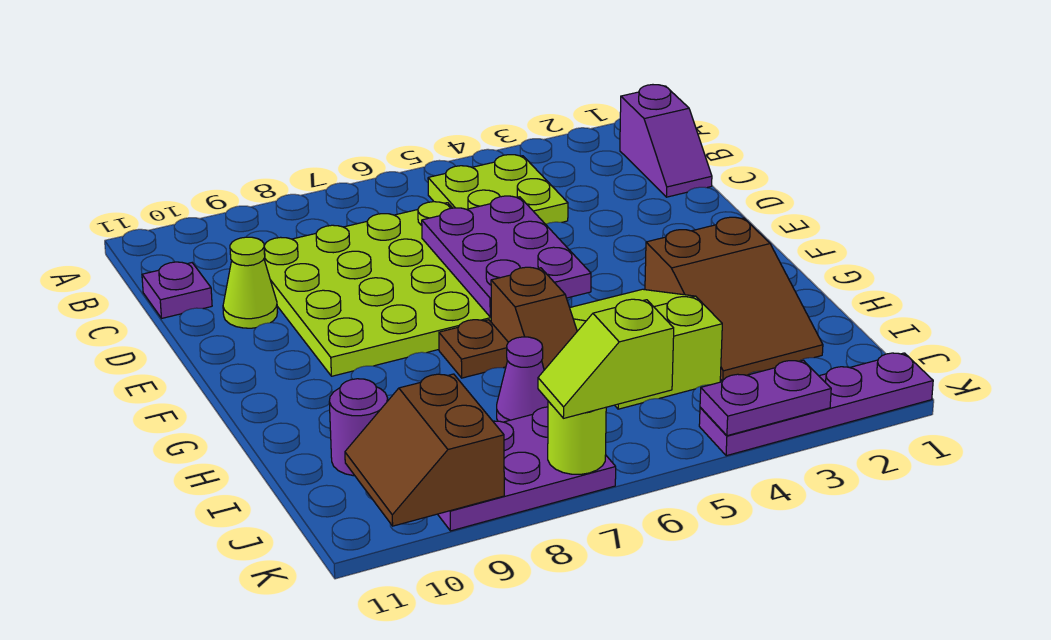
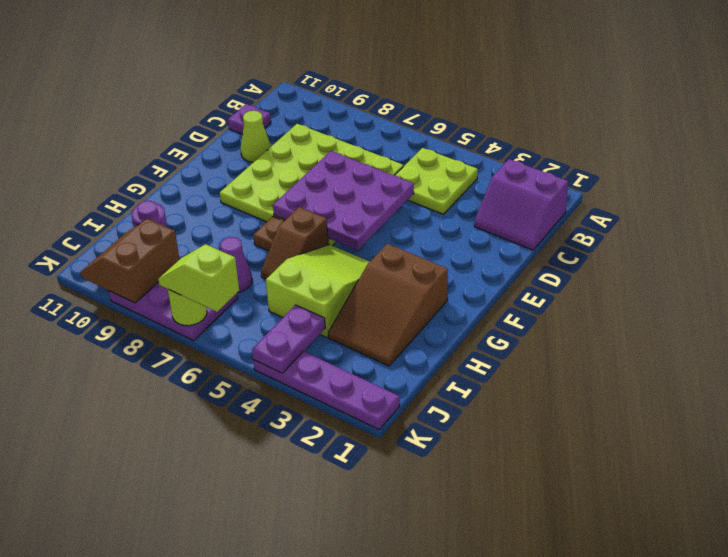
purple 1x2 slope [620,85,712,197] -> purple 2x2 slope [474,159,568,250]
purple 2x3 plate [422,196,591,317] -> purple 3x3 plate [273,151,414,250]
purple 1x2 plate [700,360,831,436] -> purple 1x2 plate turned to [252,305,325,373]

